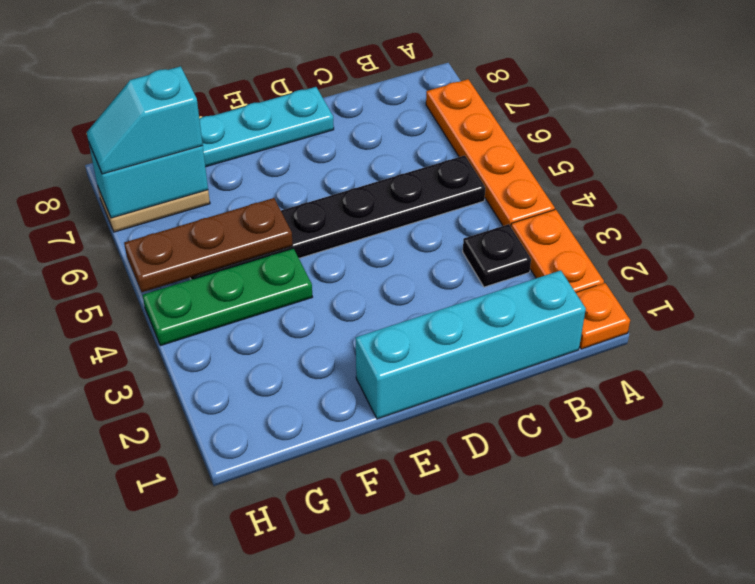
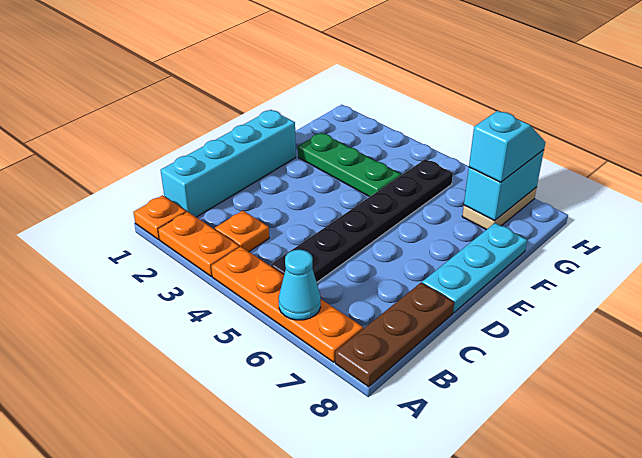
none -> cyan 1x1 cone [279,250,321,320]
black 1x1 plate [463,224,531,287] -> orange 1x1 plate [215,211,269,252]
green 1x3 plate [143,248,312,346] -> green 1x3 plate turned to [298,133,401,197]
brown 1x3 plate [124,198,293,292] -> brown 1x3 plate moved to [335,283,454,387]

